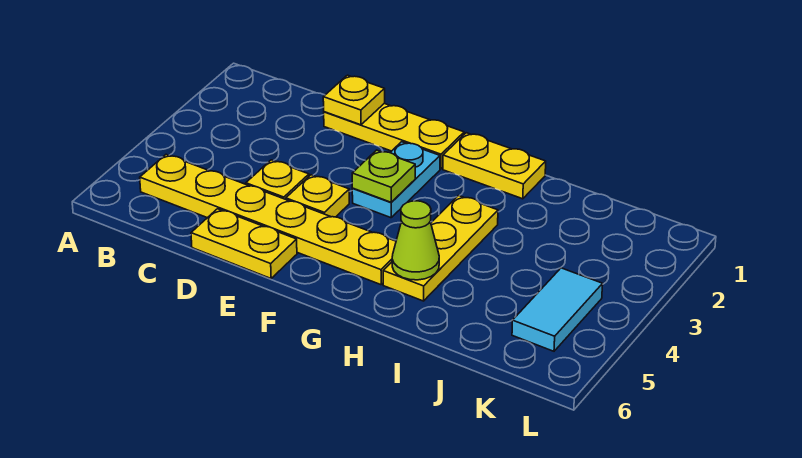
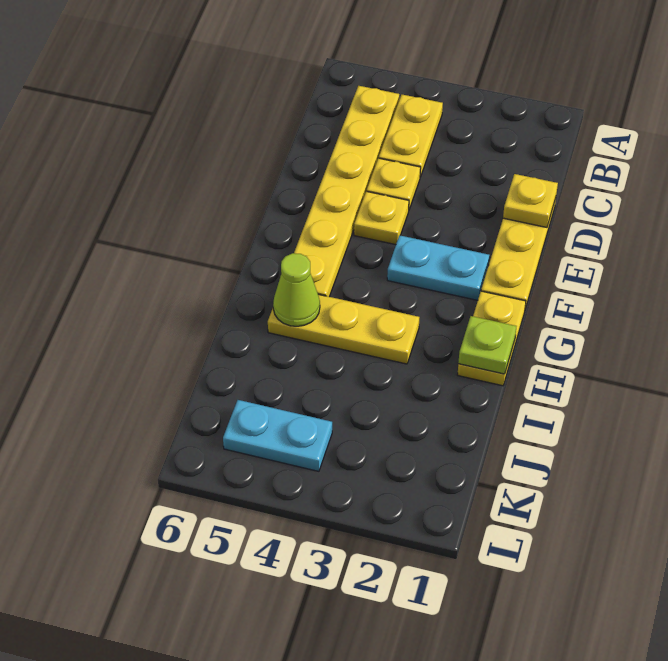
yellow 1x2 plate [191,209,297,278] -> yellow 1x2 plate moved to [379,95,443,177]
lime 1x1 plate [352,150,415,202] -> lime 1x1 plate moved to [458,316,516,374]
cyan 1x2 tile [512,268,603,351] -> cyan 1x2 plate [223,400,332,471]

